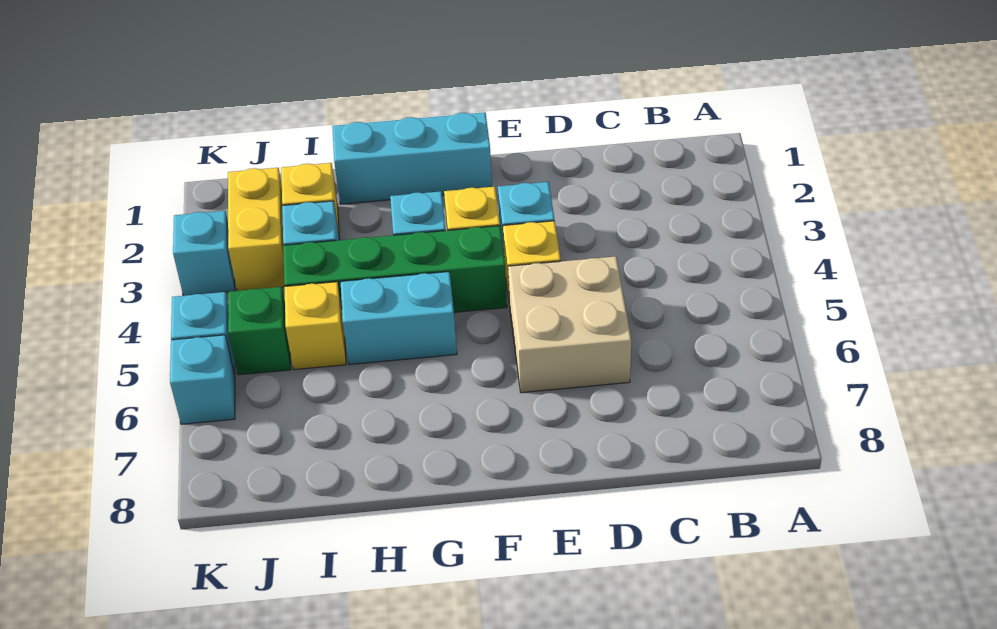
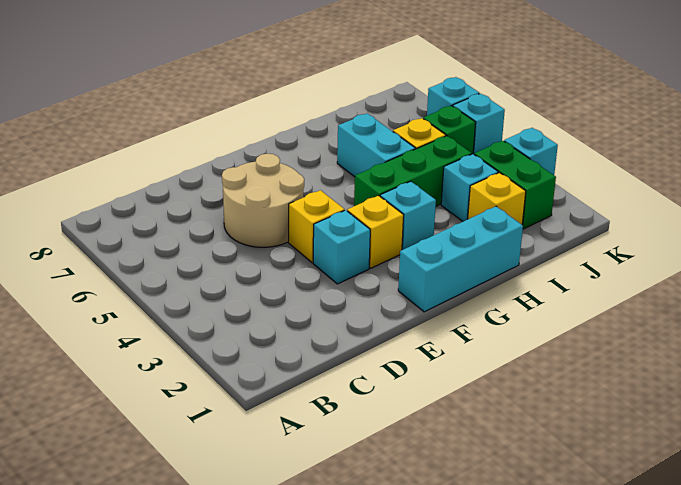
tan 2x2 brick [508,256,631,393] -> tan 2x2 round brick [222,154,304,247]
green 1x4 brick [283,226,507,312] -> green 1x3 brick [354,136,472,206]
cyan 1x2 brick [341,272,457,365] -> cyan 1x2 brick turned to [337,113,415,177]
yellow 1x2 brick [228,168,285,291] -> green 1x2 brick [474,141,556,229]

